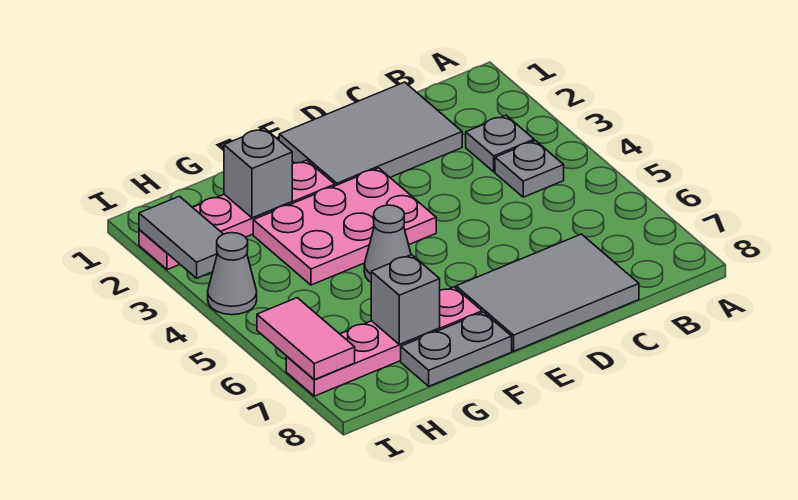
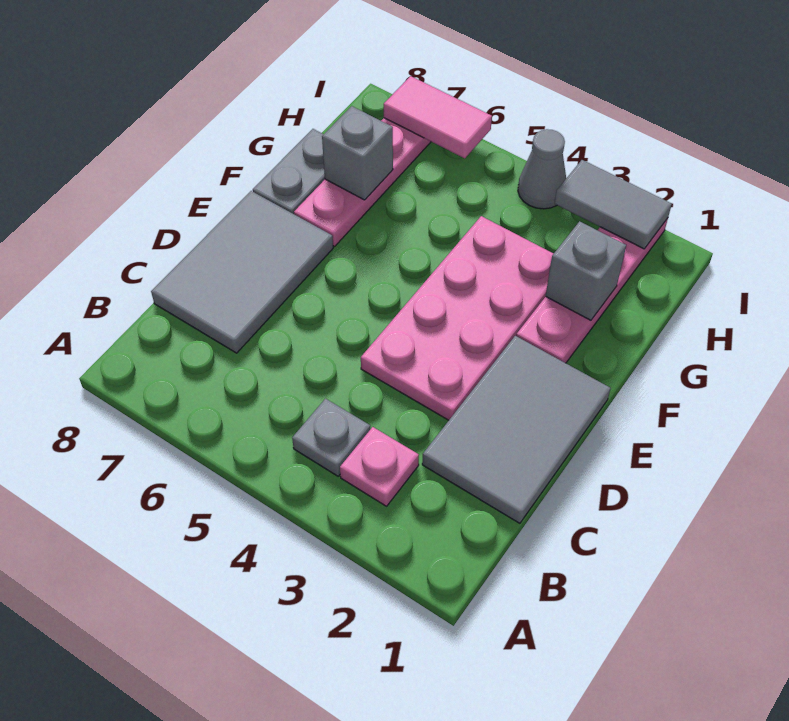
grey 1x1 plate [466,115,534,172] -> pink 1x1 plate [340,427,419,506]
pink 2x3 plate [253,168,436,285] -> pink 2x4 plate [361,216,554,420]
grey 1x1 cone [364,205,411,282] -> none

